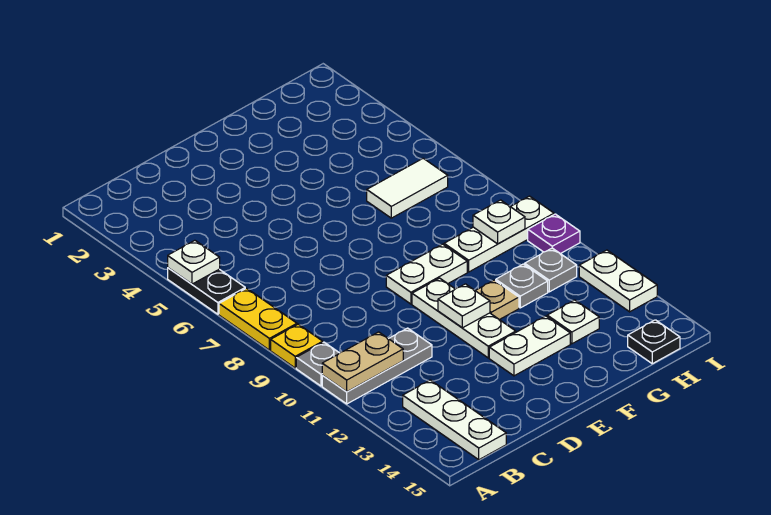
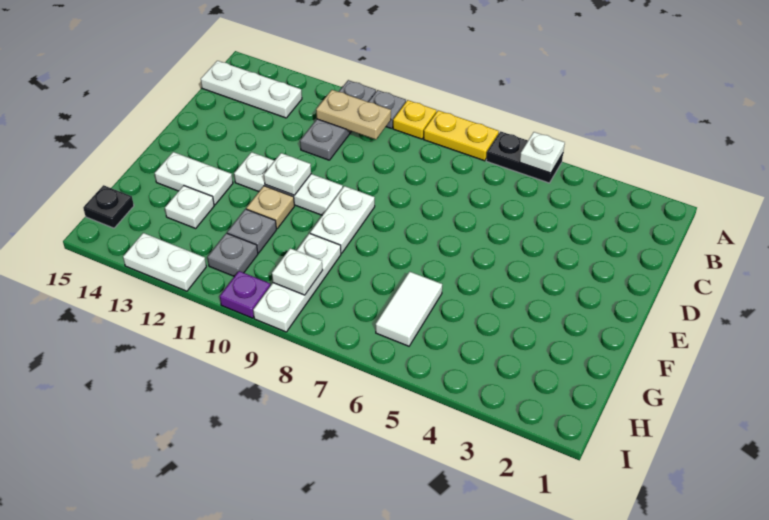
tan 1x2 plate [322,332,403,392] -> tan 1x2 plate turned to [316,90,391,139]
white 1x2 plate [489,316,570,376] -> white 1x2 plate turned to [155,152,233,205]

